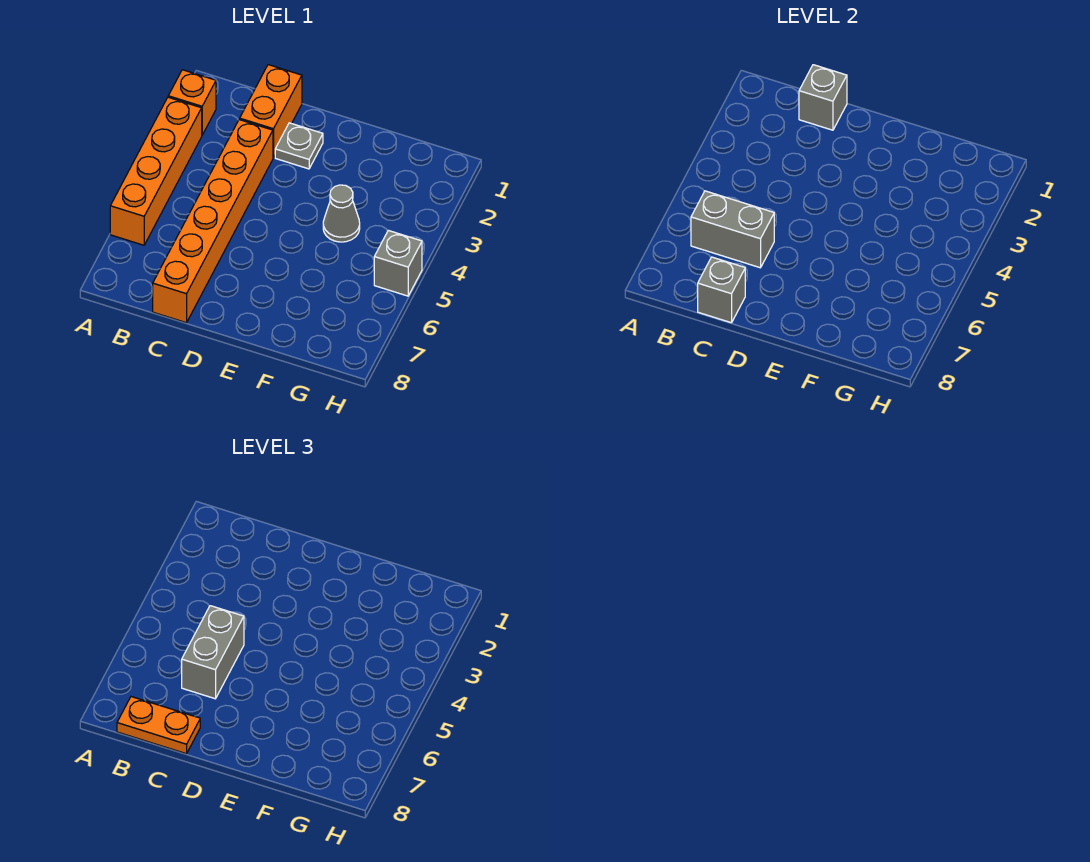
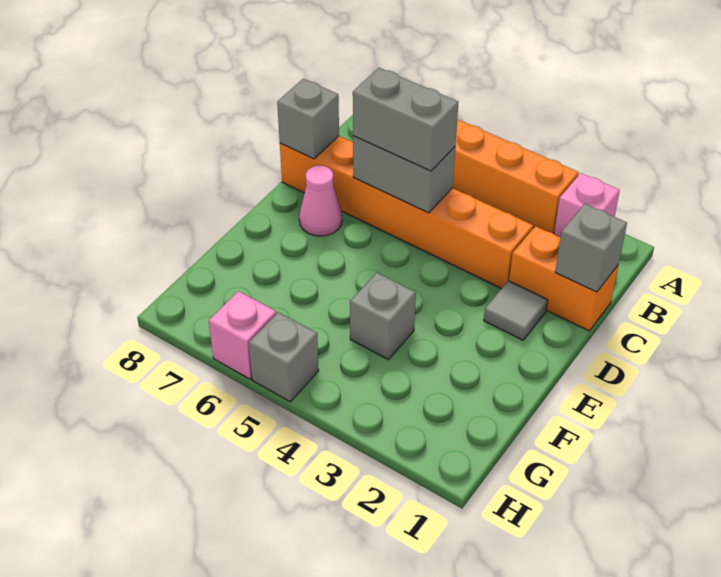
orange 1x1 brick [168,70,216,135] -> pink 1x1 brick [554,173,620,238]
grey 1x2 brick [691,191,774,268] -> grey 1x2 brick turned to [353,136,455,213]
orange 1x2 plate [117,697,200,754] -> none
grey 1x1 plate [275,123,323,169] -> grey 1x1 tile [484,281,548,340]
none -> pink 1x1 cone [299,166,342,236]
grey 1x1 cone [323,185,360,242] -> grey 1x1 brick [350,272,416,360]
none -> pink 1x1 brick [209,291,276,379]

